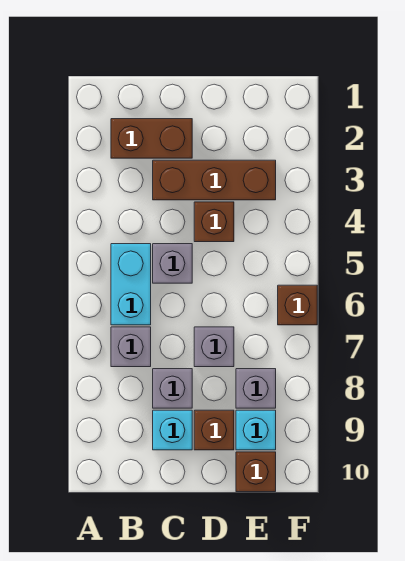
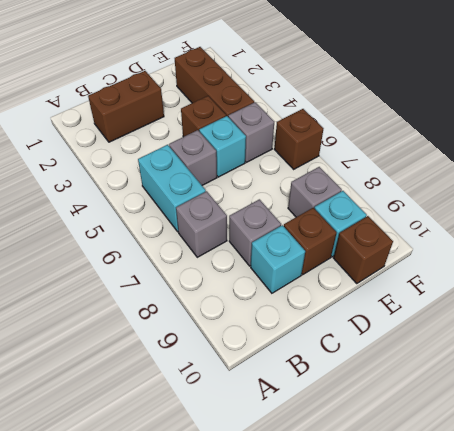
brown 1x3 brick [153,160,276,200] -> brown 1x3 brick turned to [175,47,254,116]
none -> cyan 1x1 brick [199,116,246,177]
grey 1x1 brick [194,327,234,367] -> grey 1x1 brick moved to [228,102,274,162]

